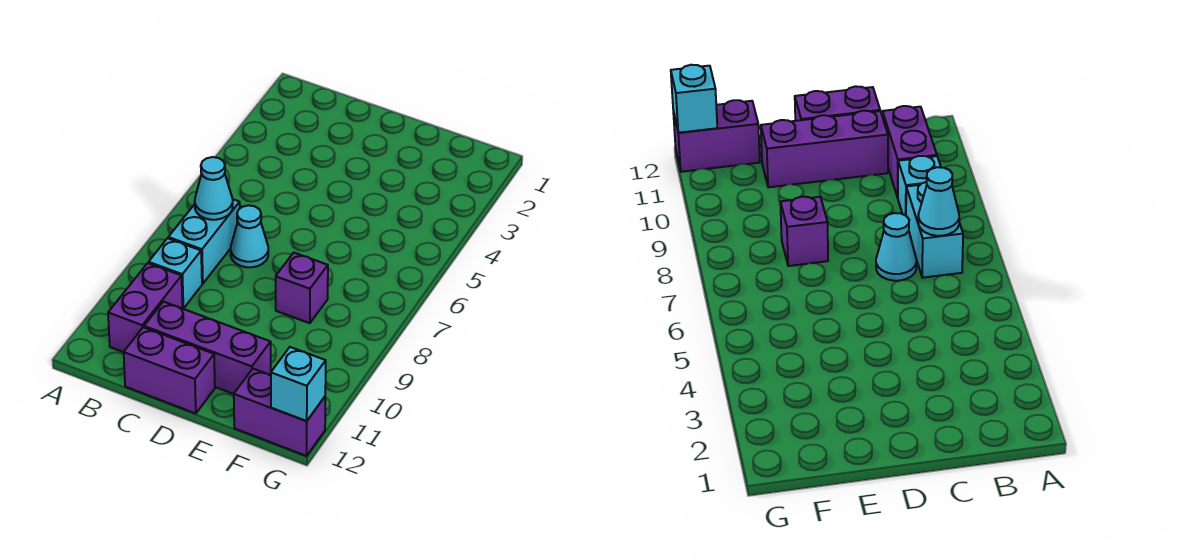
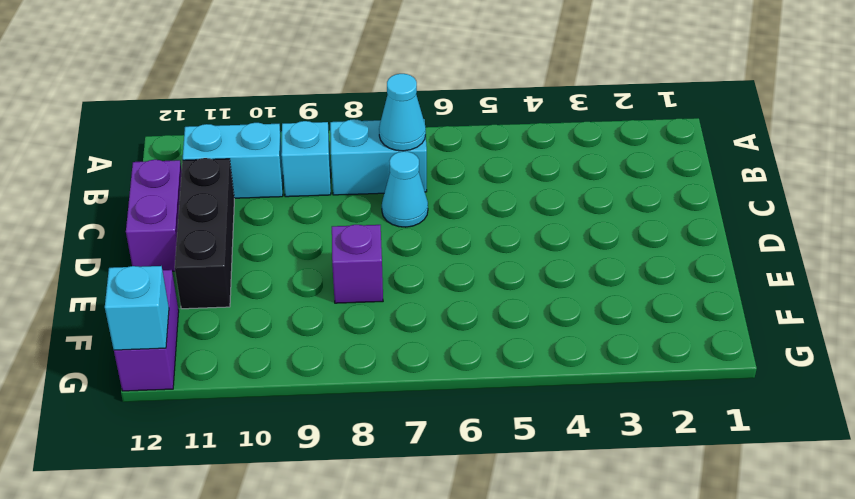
purple 1x2 brick [108,263,182,352] -> cyan 1x2 brick [183,123,283,198]
purple 1x3 brick [144,302,271,394] -> black 1x3 brick [175,158,234,309]

